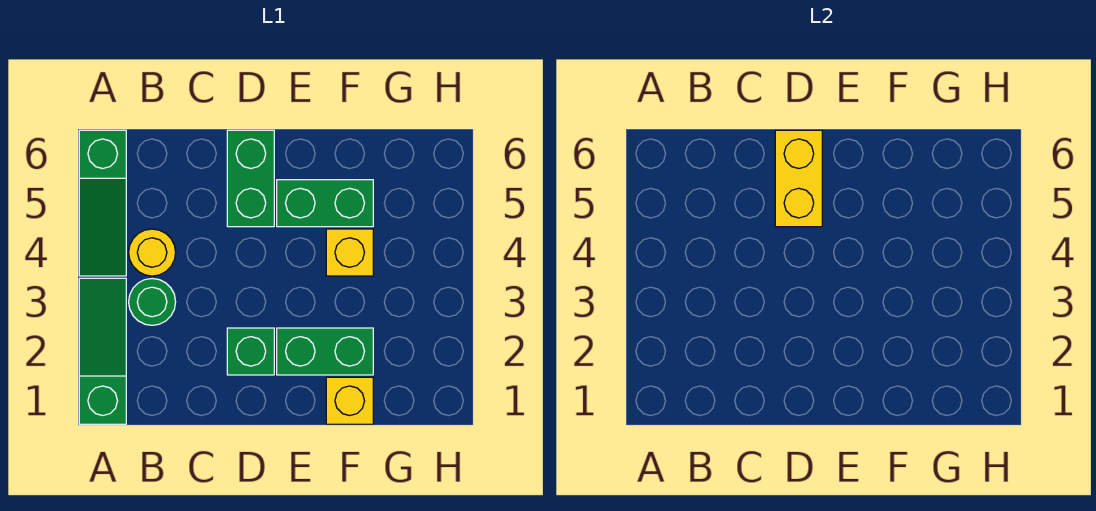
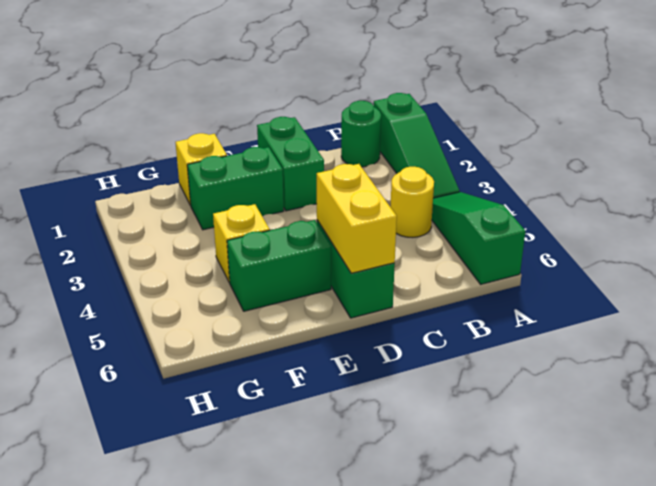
green 1x1 round brick [129,279,176,325] -> green 1x1 round brick moved to [341,101,381,167]
green 1x1 brick [227,328,274,375] -> green 1x2 brick [257,117,324,211]

